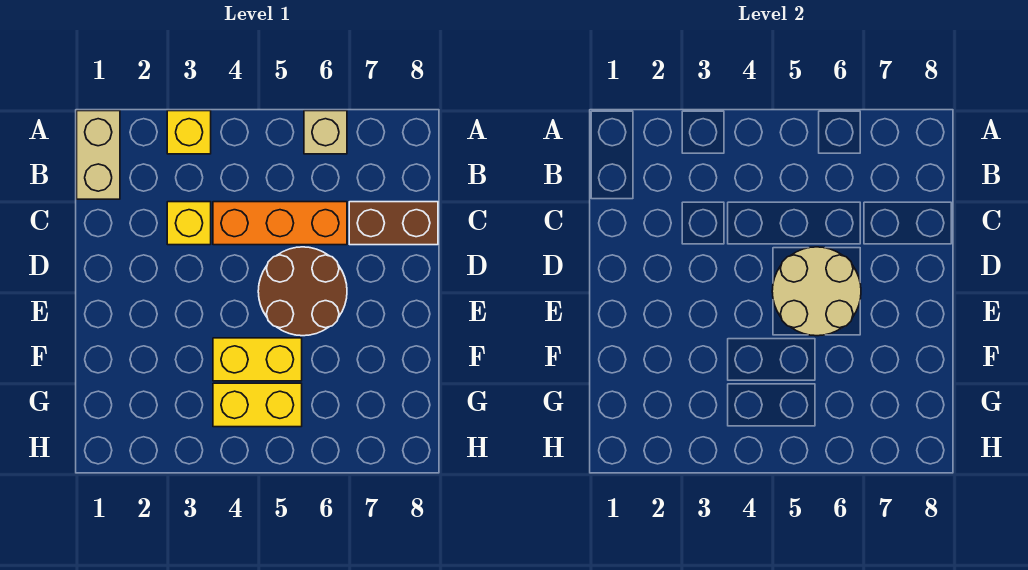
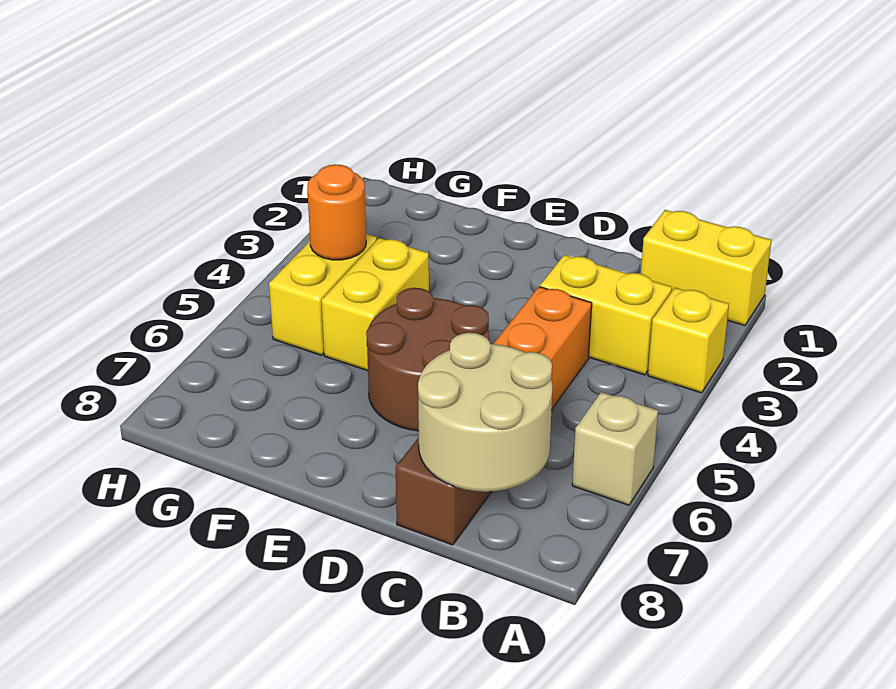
tan 1x2 brick [77,111,120,199] -> yellow 1x2 brick [641,210,771,325]
yellow 1x1 brick [167,202,211,245] -> yellow 1x2 brick [540,255,672,375]
tan 2x2 round brick [772,247,861,336] -> tan 2x2 round brick moved to [418,333,552,492]
none -> orange 1x1 round brick [307,164,366,260]

